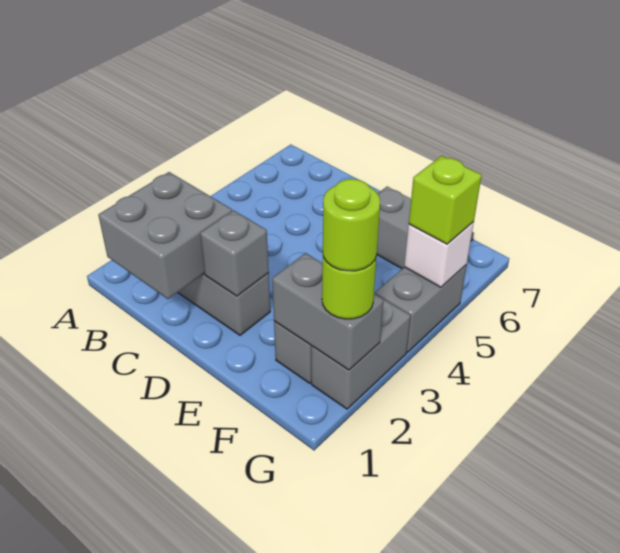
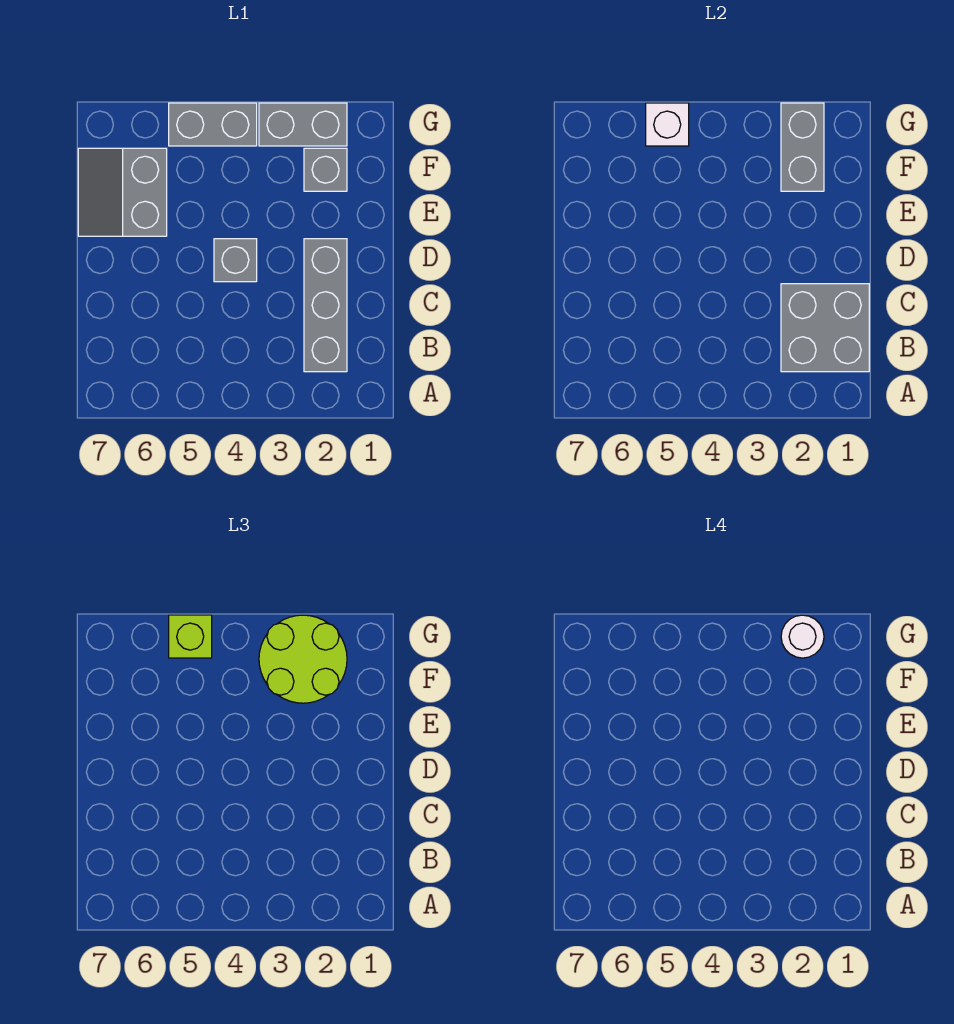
grey 1x1 brick [200,210,269,296] -> grey 1x1 brick moved to [214,239,257,282]
lime 1x1 round brick [322,257,376,319] -> lime 2x2 round brick [259,615,347,703]
lime 1x1 round brick [323,179,380,271] -> white 1x1 round brick [781,615,824,658]

